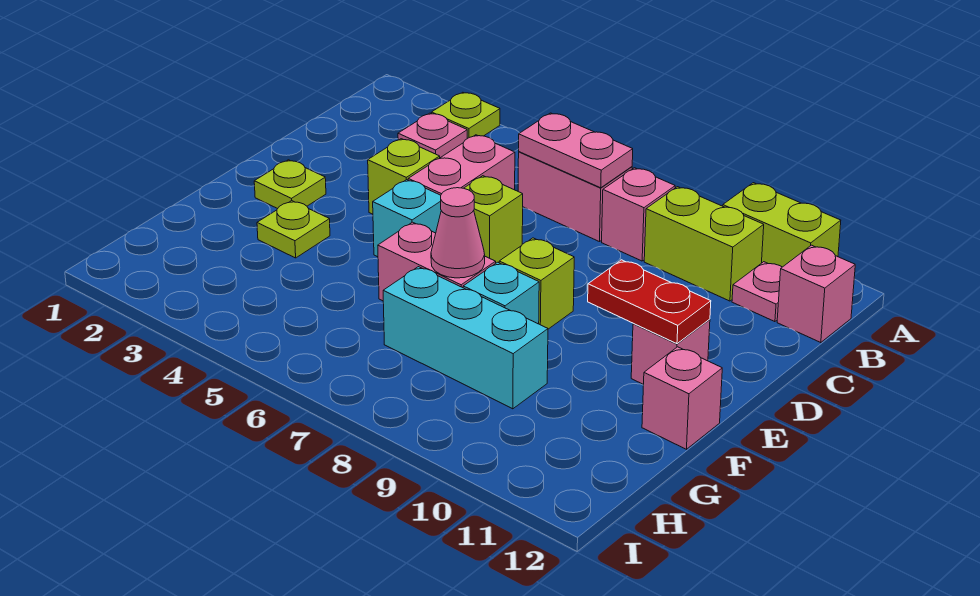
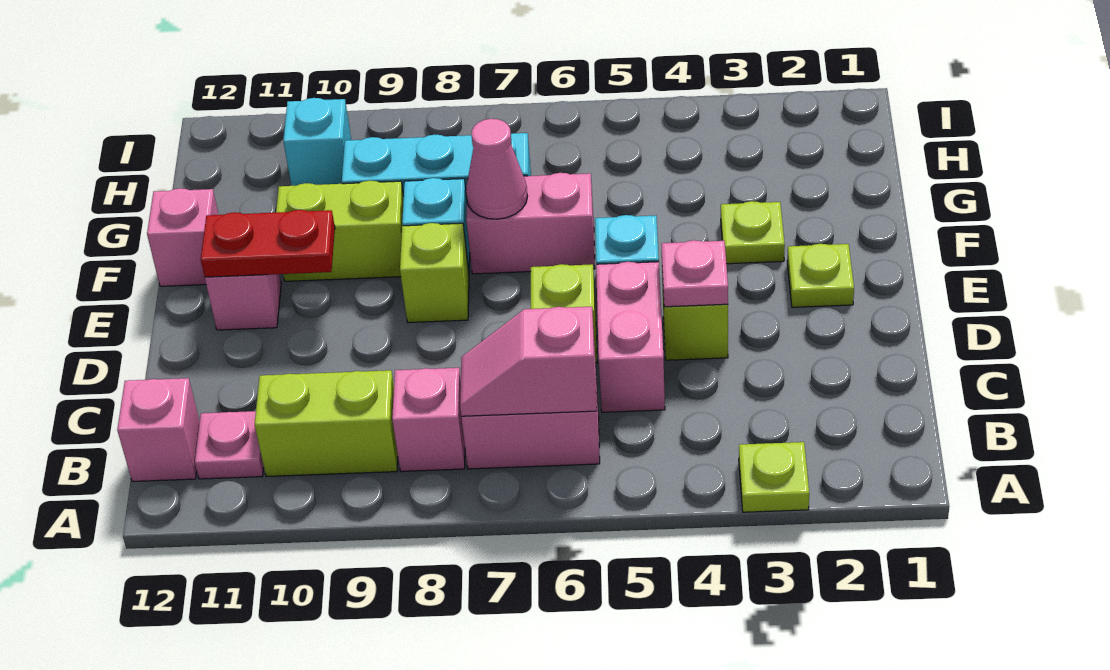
lime 1x2 brick [723,183,841,267] -> lime 1x2 brick moved to [276,181,404,281]
pink 1x1 plate [398,113,467,158] -> pink 1x1 plate moved to [662,240,728,307]
pink 1x2 plate [519,113,633,188] -> pink 1x2 slope [460,307,597,416]
none -> cyan 1x1 brick [283,98,351,186]

